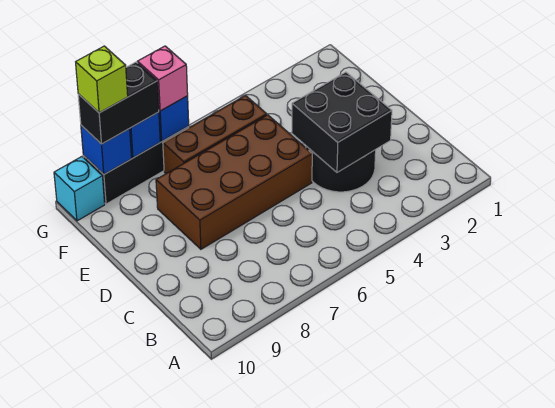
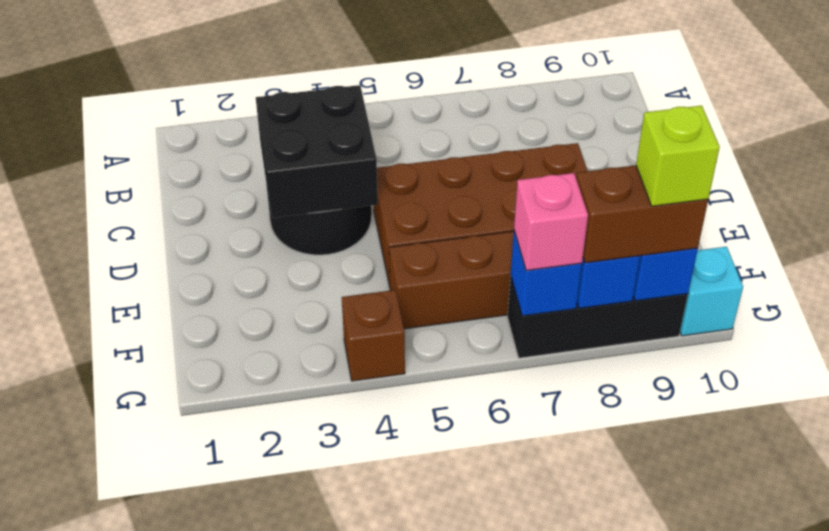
none -> brown 1x1 brick [342,290,405,381]
black 1x2 brick [78,62,159,144] -> brown 1x2 brick [576,165,708,263]

